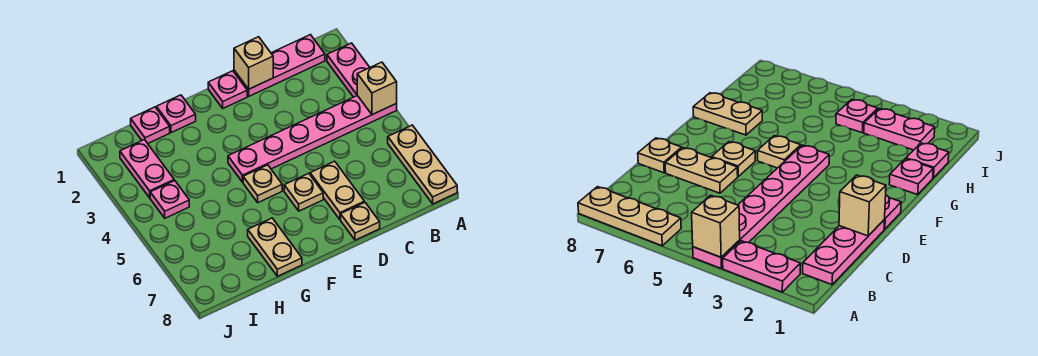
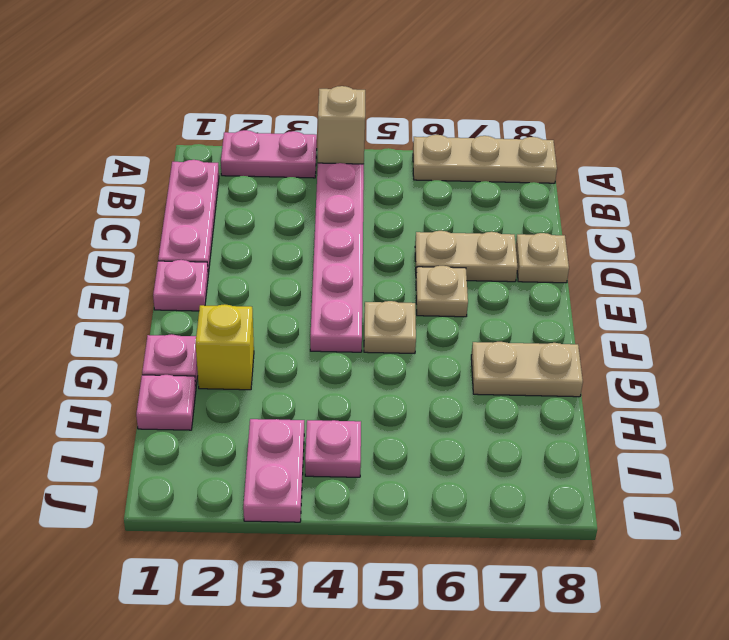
tan 1x1 brick [234,37,273,89] -> none
none -> yellow 1x1 brick [196,304,254,390]
pink 1x2 plate [120,140,174,198] -> pink 1x2 plate turned to [243,419,304,522]

